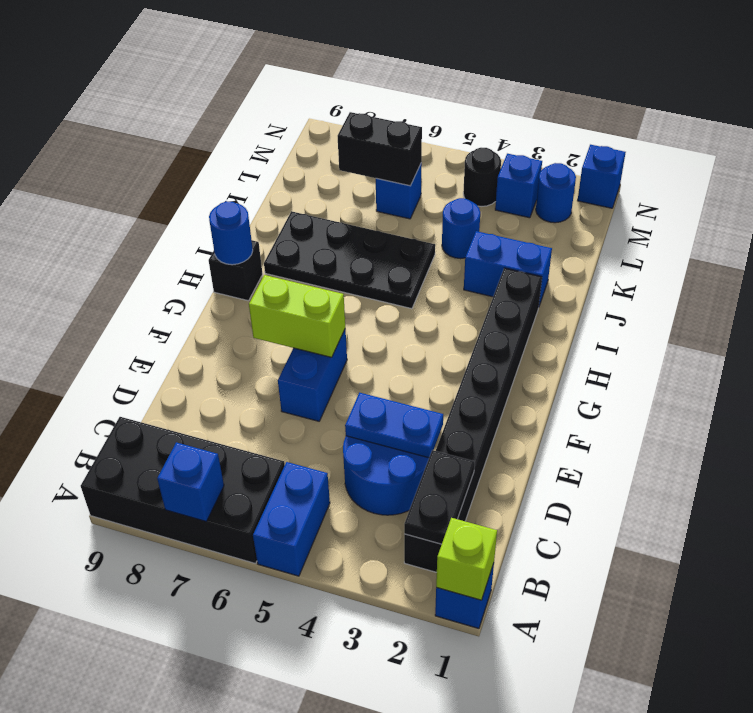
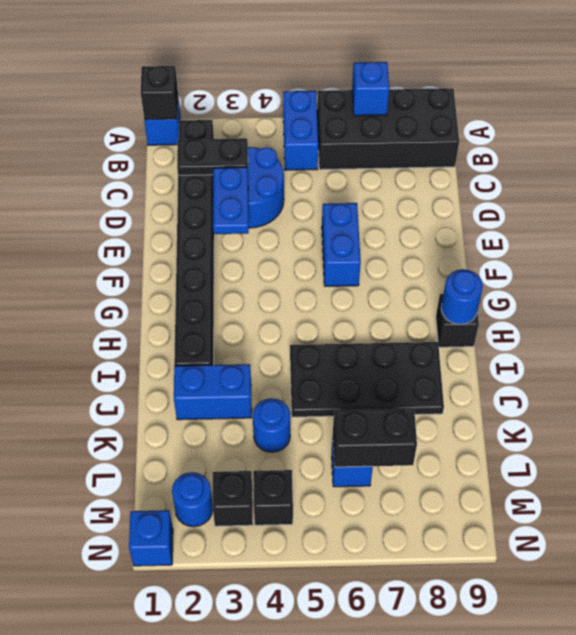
lime 1x1 brick [436,518,497,600] -> black 1x1 brick [141,66,178,120]
black 1x2 plate [404,450,475,544] -> black 1x2 plate turned to [177,138,248,175]
blue 1x2 plate [345,393,443,458] -> blue 1x2 plate turned to [213,167,249,234]
lime 1x2 brick [249,275,345,357] -> none
blue 1x1 brick [495,154,542,218] -> black 1x1 brick [213,471,253,526]
black 1x1 round brick [463,148,501,206] -> black 1x1 brick [253,470,293,525]

